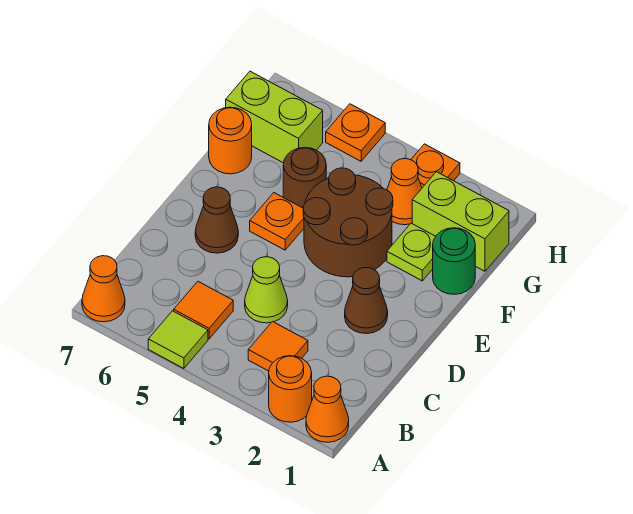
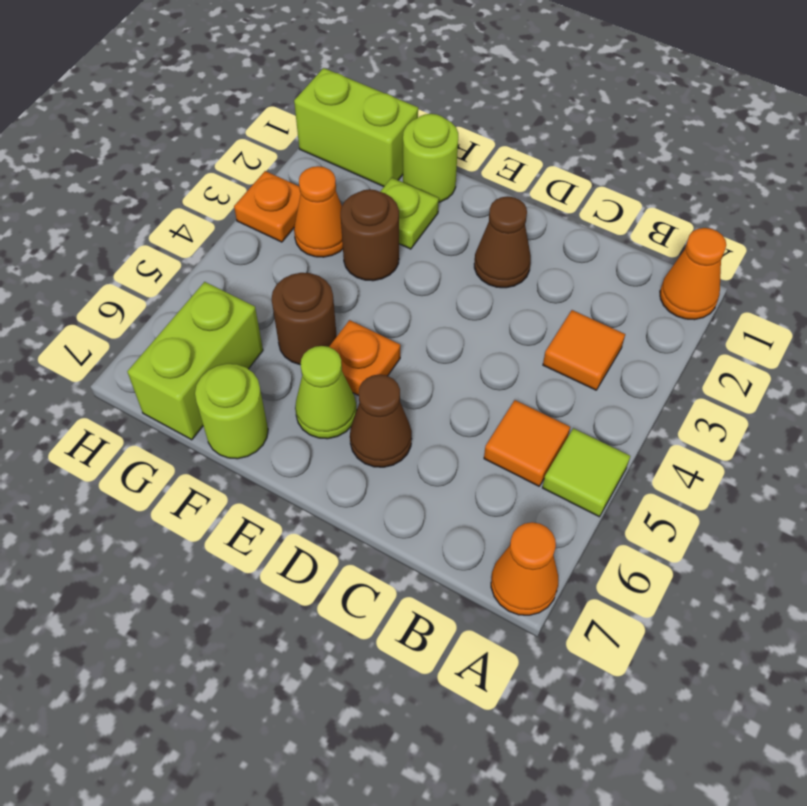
orange 1x1 round brick [269,356,312,422] -> none
lime 1x1 cone [245,257,288,323] -> lime 1x1 cone moved to [295,346,357,439]
brown 2x2 round brick [303,168,393,277] -> brown 1x1 round brick [341,189,399,281]
green 1x1 round brick [433,228,475,294] -> lime 1x1 round brick [403,114,458,202]
orange 1x1 round brick [209,107,252,174] -> lime 1x1 round brick [195,364,268,459]
lime 1x2 brick [412,172,509,271] -> lime 1x2 brick turned to [294,68,418,187]
orange 1x1 plate [326,104,385,161] -> none

